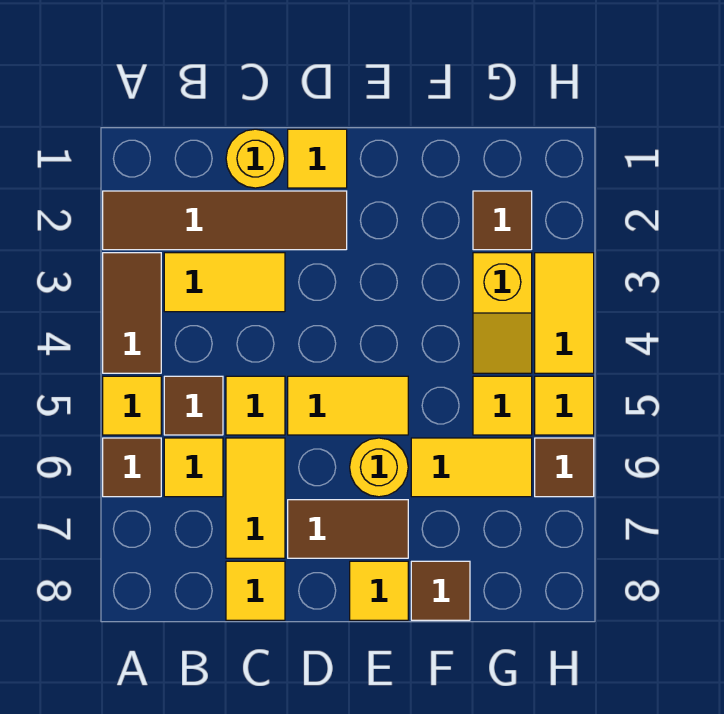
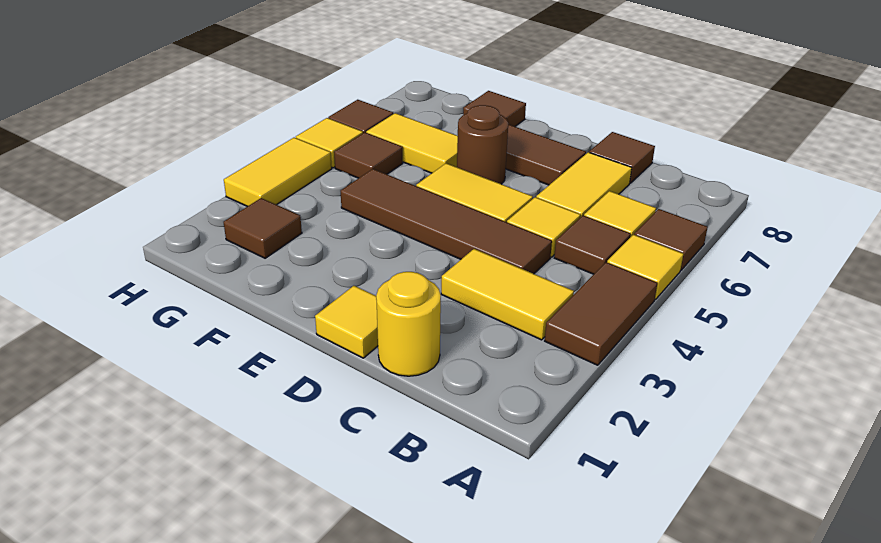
brown 1x4 tile [103,191,347,250] -> brown 1x4 tile moved to [341,169,552,274]
yellow 1x1 tile [226,561,285,620] -> brown 1x1 tile [589,132,655,183]
yellow 1x1 round brick [350,438,408,497] -> brown 1x1 round brick [457,105,508,184]
yellow 1x1 tile [350,561,408,620] -> none
yellow 1x2 slope [473,253,532,373] -> none
yellow 1x1 tile [473,376,532,435] -> brown 1x1 tile [334,132,403,178]

